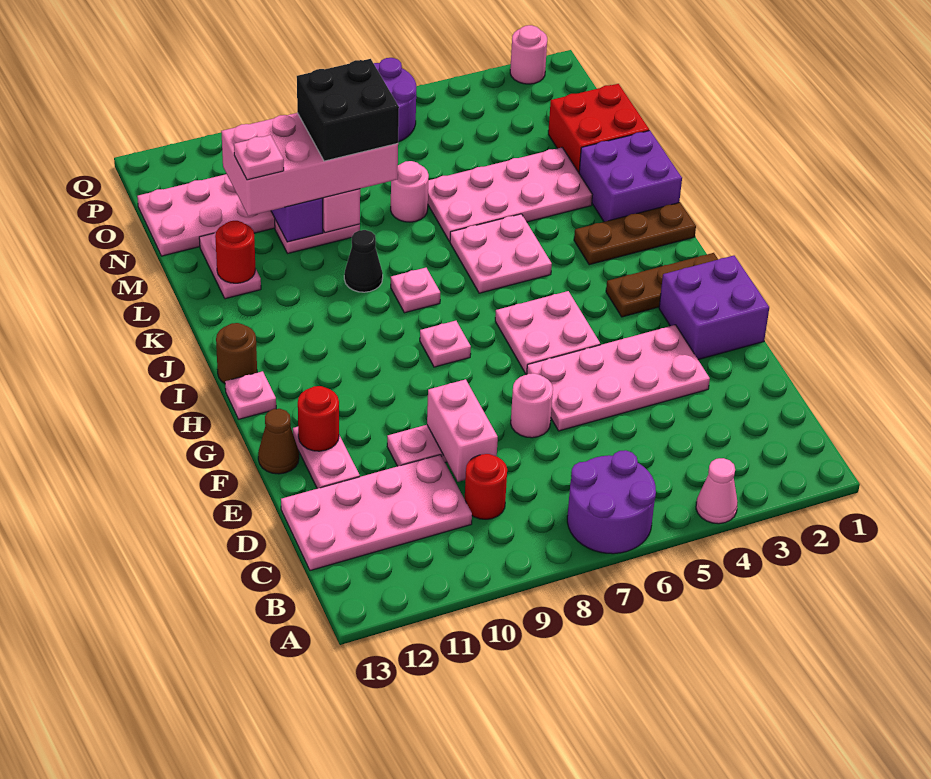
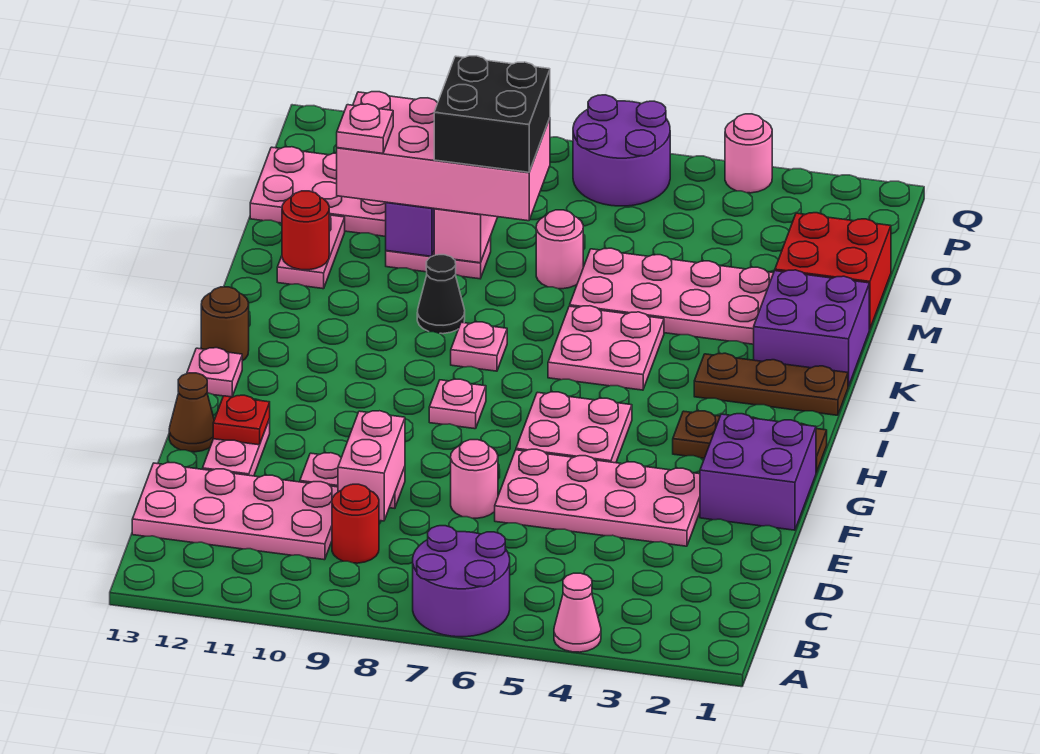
red 1x1 round brick [298,386,339,451] -> red 1x1 plate [213,395,270,445]
pink 1x1 round brick [510,25,547,84] -> pink 1x1 round brick moved to [725,114,772,193]

